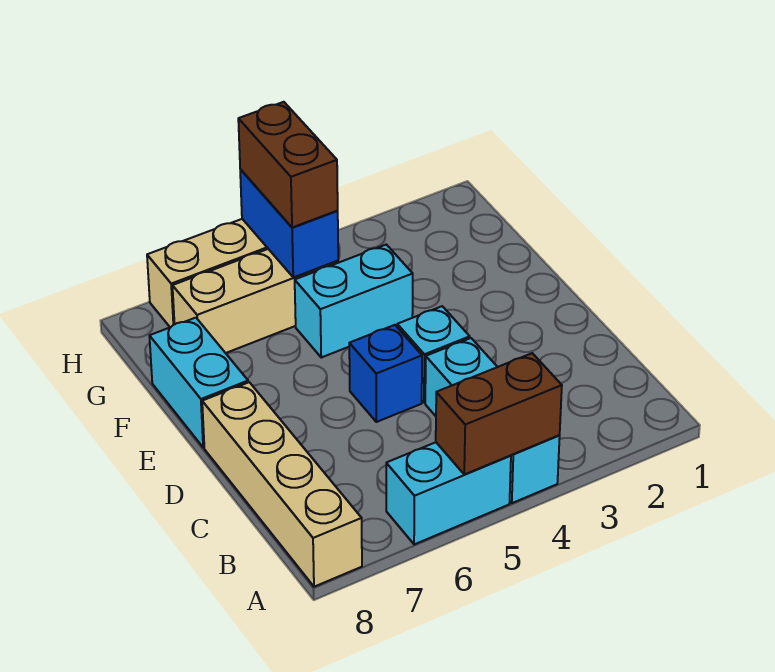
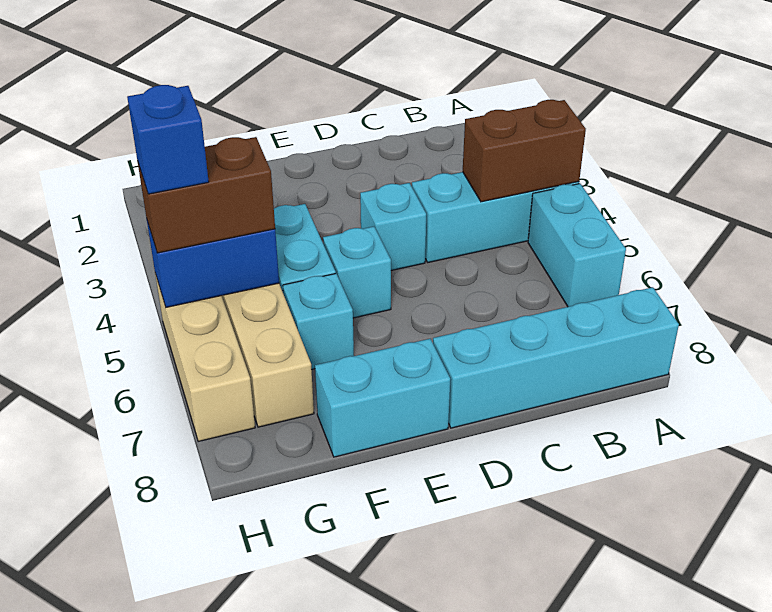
brown 1x2 brick [436,353,562,474] -> brown 1x2 brick turned to [463,100,586,202]
tan 1x4 brick [202,382,362,587] -> cyan 1x4 brick [433,287,679,428]
blue 1x1 brick [349,325,422,422] -> blue 1x1 brick moved to [127,85,209,194]
none -> cyan 1x1 brick [323,226,391,318]
none -> cyan 1x1 brick [283,274,354,369]

